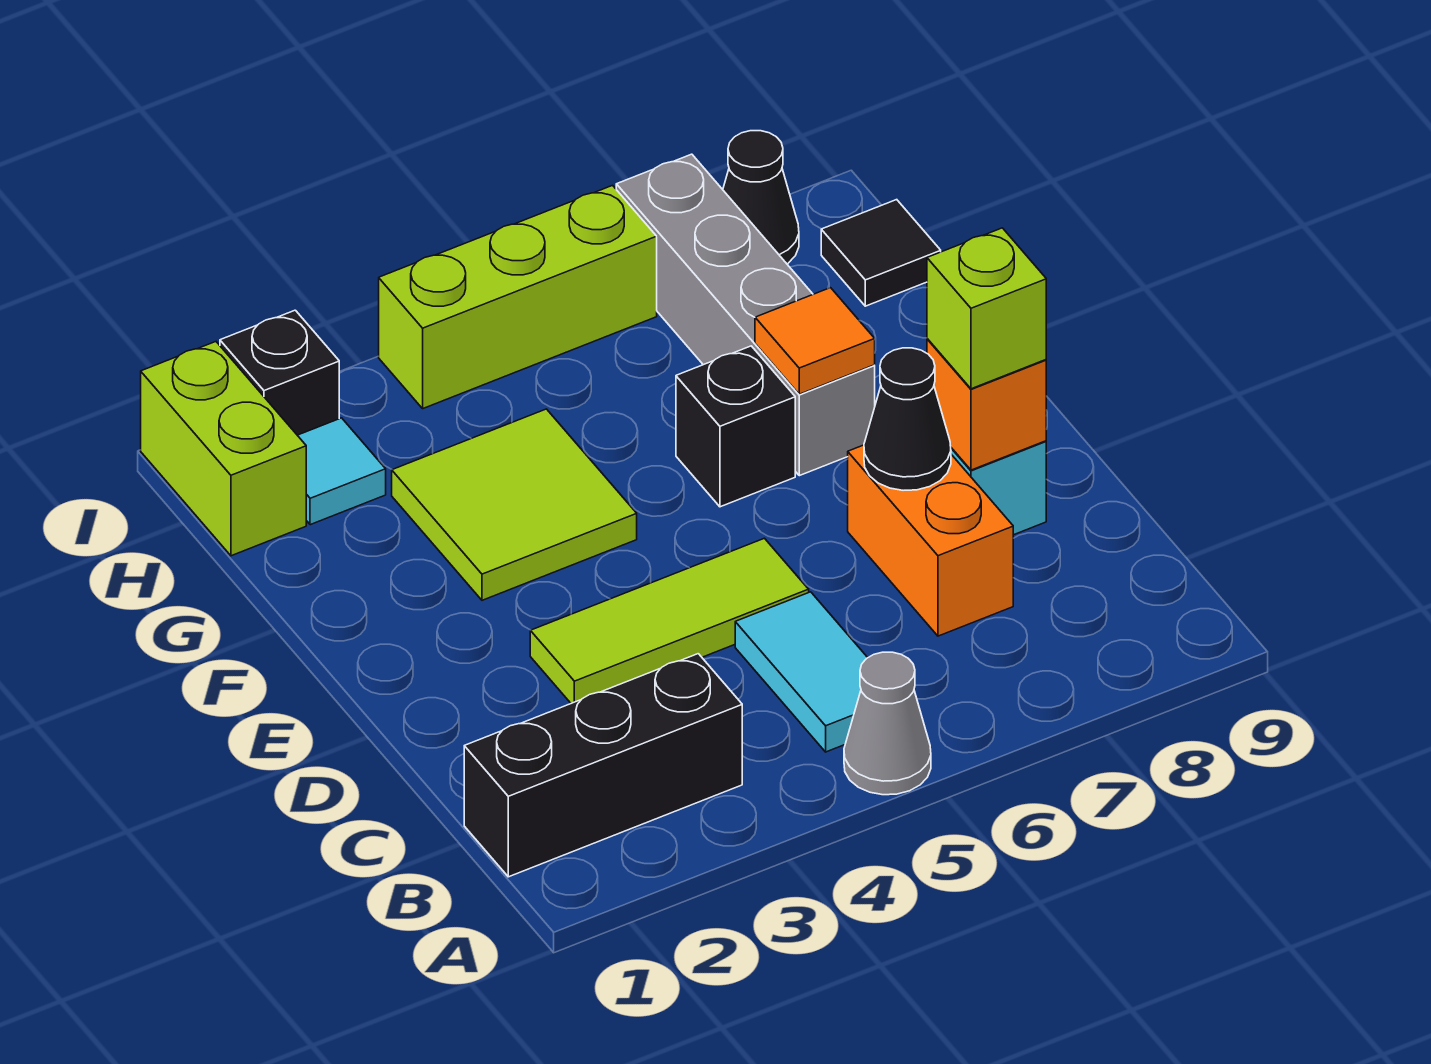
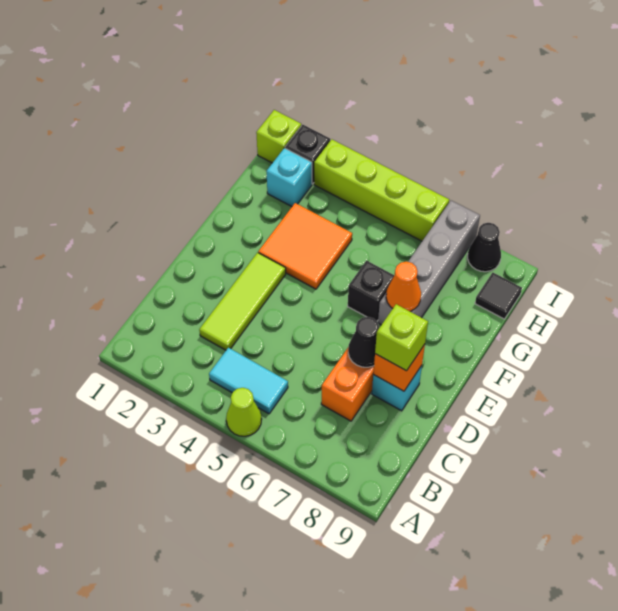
grey 1x1 cone [844,652,931,795] -> lime 1x1 cone [226,388,262,436]
black 1x3 brick [464,654,742,877] -> none
cyan 1x2 tile [735,592,868,752] -> cyan 1x2 tile turned to [209,348,288,414]
lime 1x3 tile [530,538,809,703] -> lime 1x3 tile turned to [199,253,286,350]
lime 2x2 tile [392,409,637,600] -> orange 2x2 tile [258,203,352,289]
orange 1x1 tile [755,288,875,394] -> orange 1x1 cone [386,262,421,311]
lime 1x2 brick [141,342,306,556] -> lime 1x1 brick [256,110,301,163]
cyan 1x1 tile [297,418,386,525] -> cyan 1x1 brick [266,148,312,207]
lime 1x3 brick [379,186,657,408] -> lime 1x4 brick [314,139,449,241]

